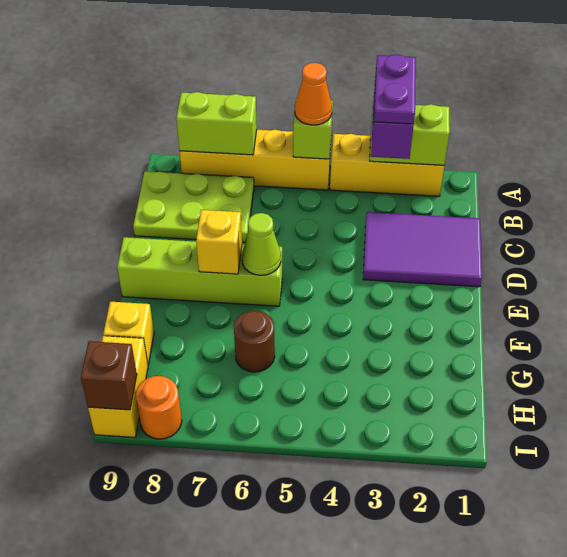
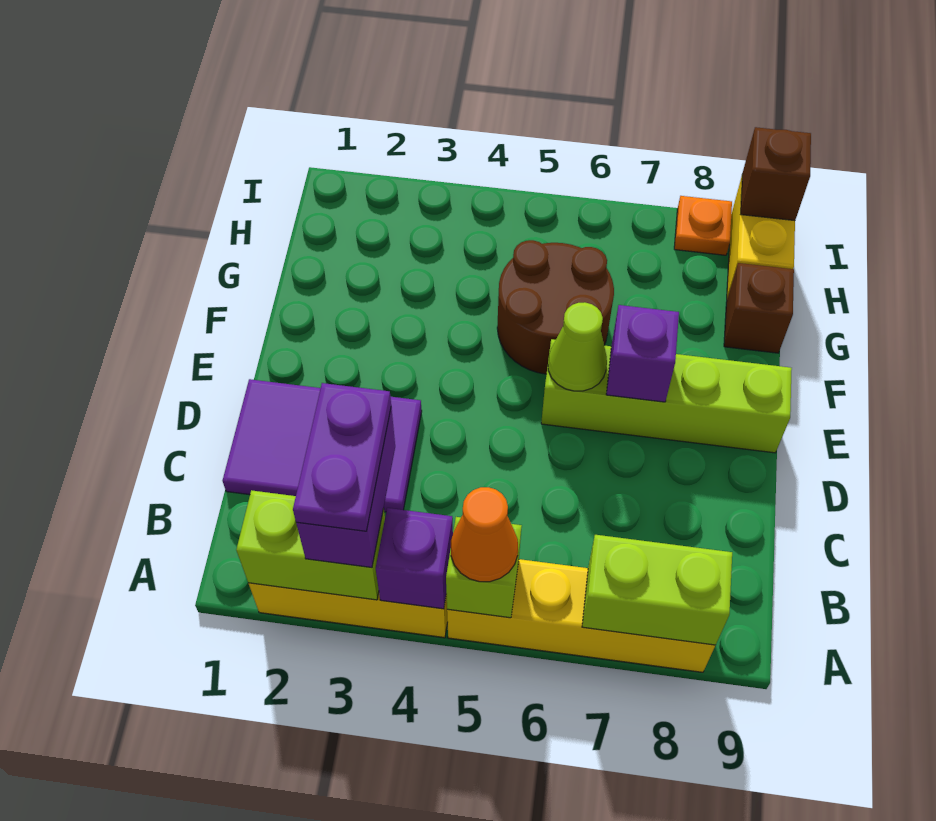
none -> purple 1x1 brick [376,508,453,609]
lime 2x3 plate [133,171,254,242] -> none
yellow 1x1 brick [196,210,242,274] -> purple 1x1 brick [606,305,679,402]
brown 1x1 round brick [234,310,275,372] -> brown 2x2 round brick [497,240,614,374]
yellow 1x1 brick [103,302,154,364] -> brown 1x1 brick [724,263,794,353]
orange 1x1 round brick [136,376,182,439] -> orange 1x1 plate [674,196,732,255]

